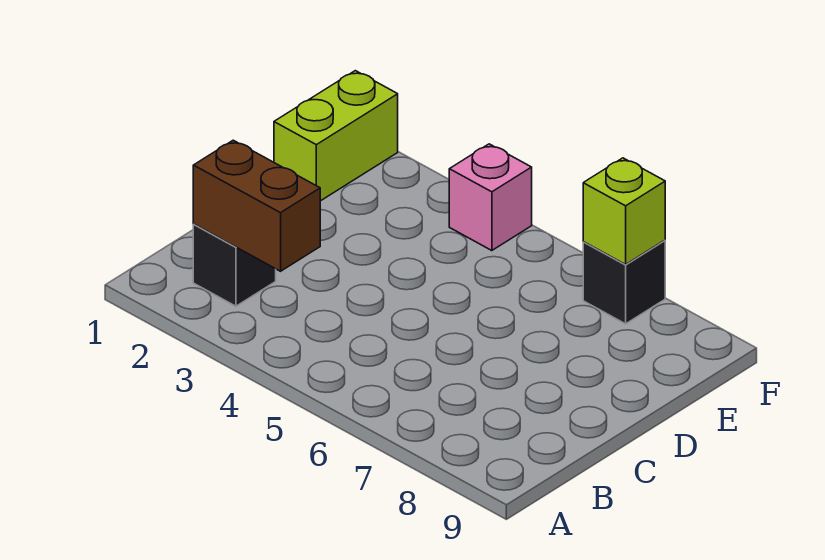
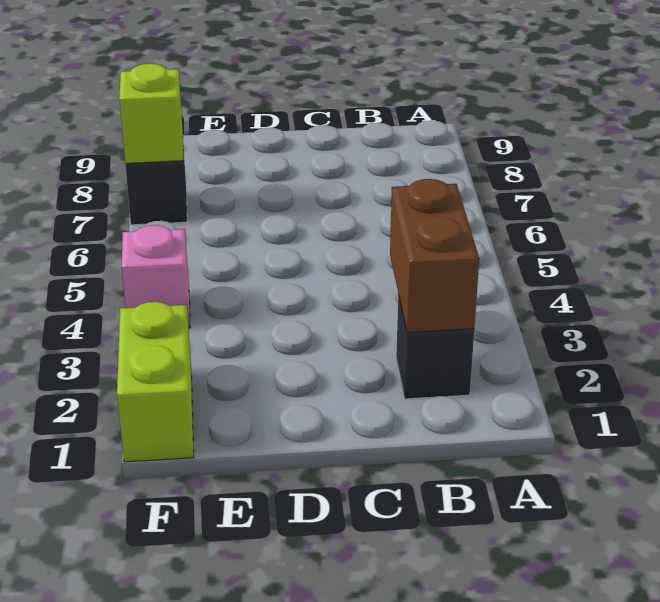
lime 1x2 brick [274,71,398,201] -> lime 1x2 brick turned to [117,302,194,462]

